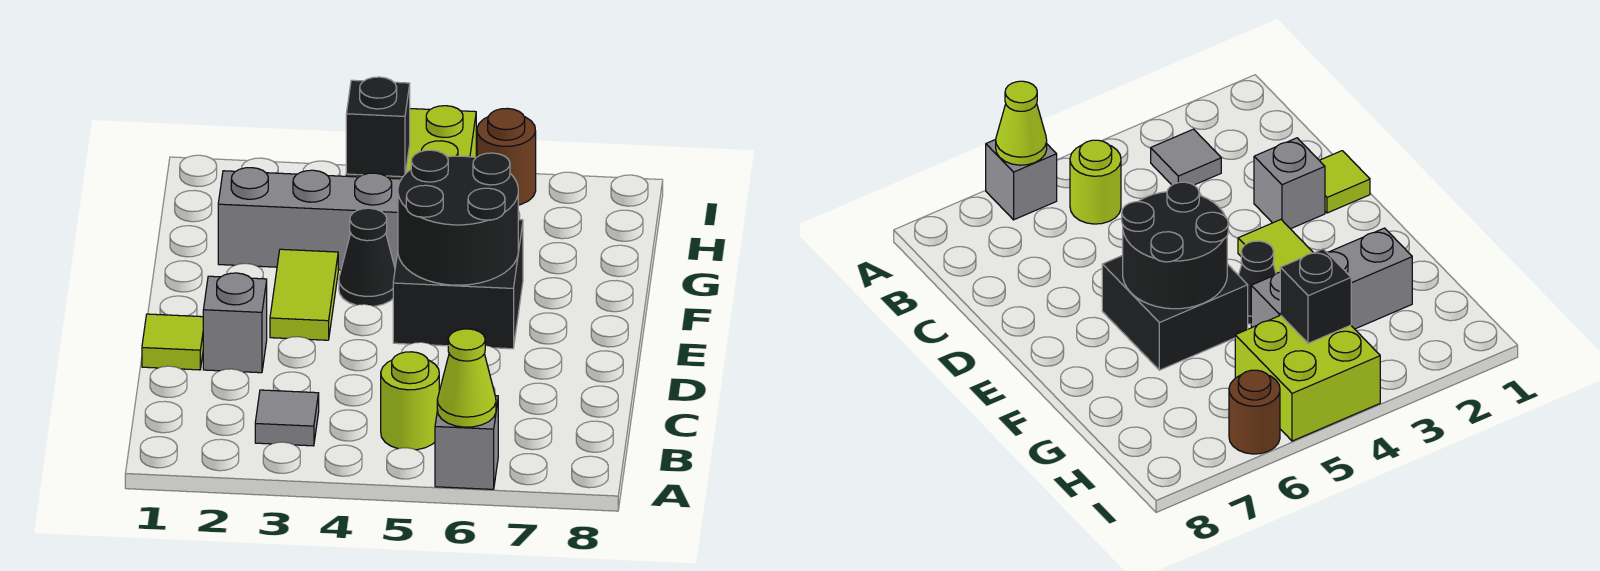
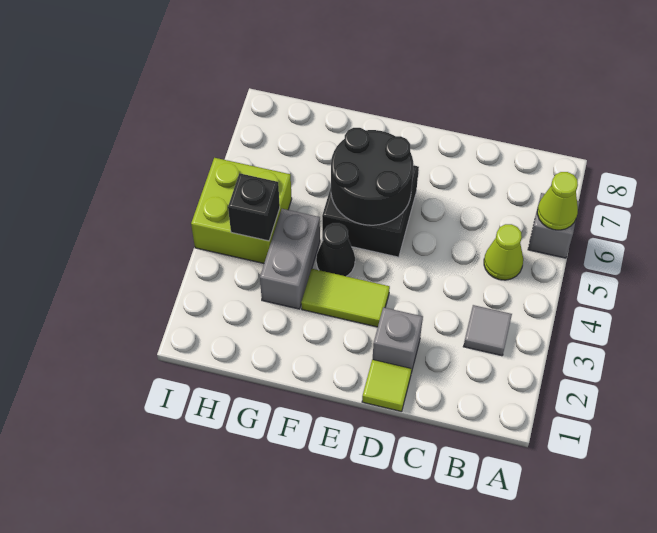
lime 1x1 round brick [381,352,439,450] -> lime 1x1 cone [484,224,523,280]
grey 1x3 brick [218,168,401,270] -> grey 1x2 brick [260,209,320,309]
brown 1x1 round brick [477,108,536,205] -> none

